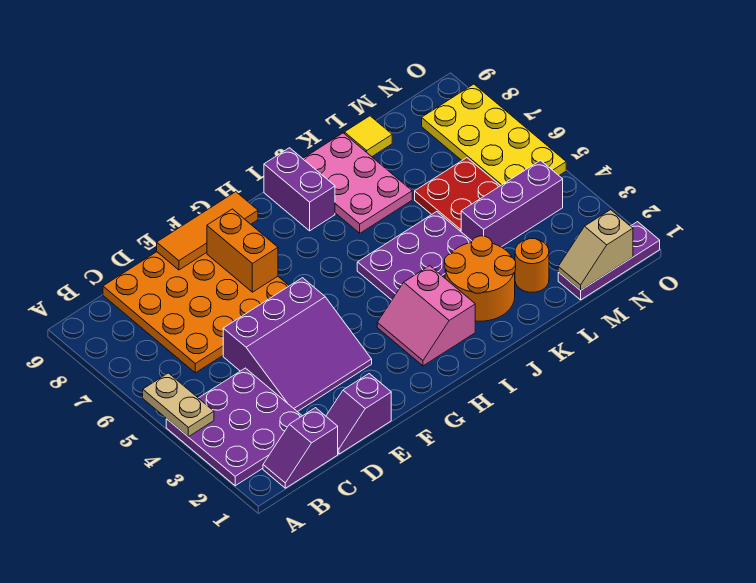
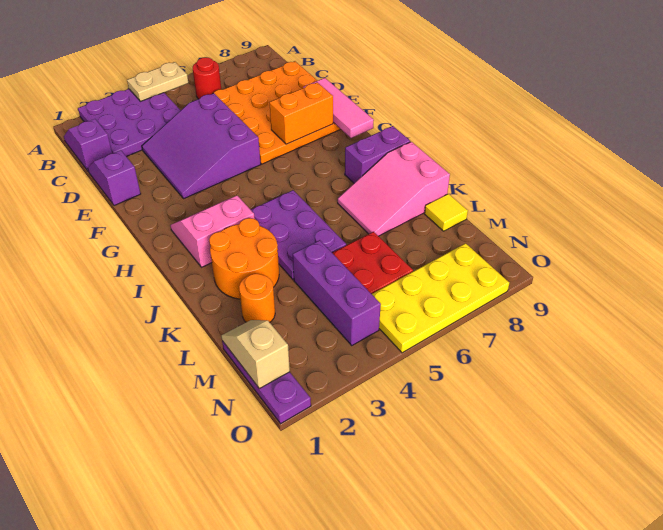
none -> red 1x1 round brick [193,57,221,99]
orange 1x3 tile [157,192,258,270] -> pink 1x3 tile [303,78,374,138]
pink 2x3 plate [303,133,412,233] -> pink 2x3 slope [338,142,450,236]

